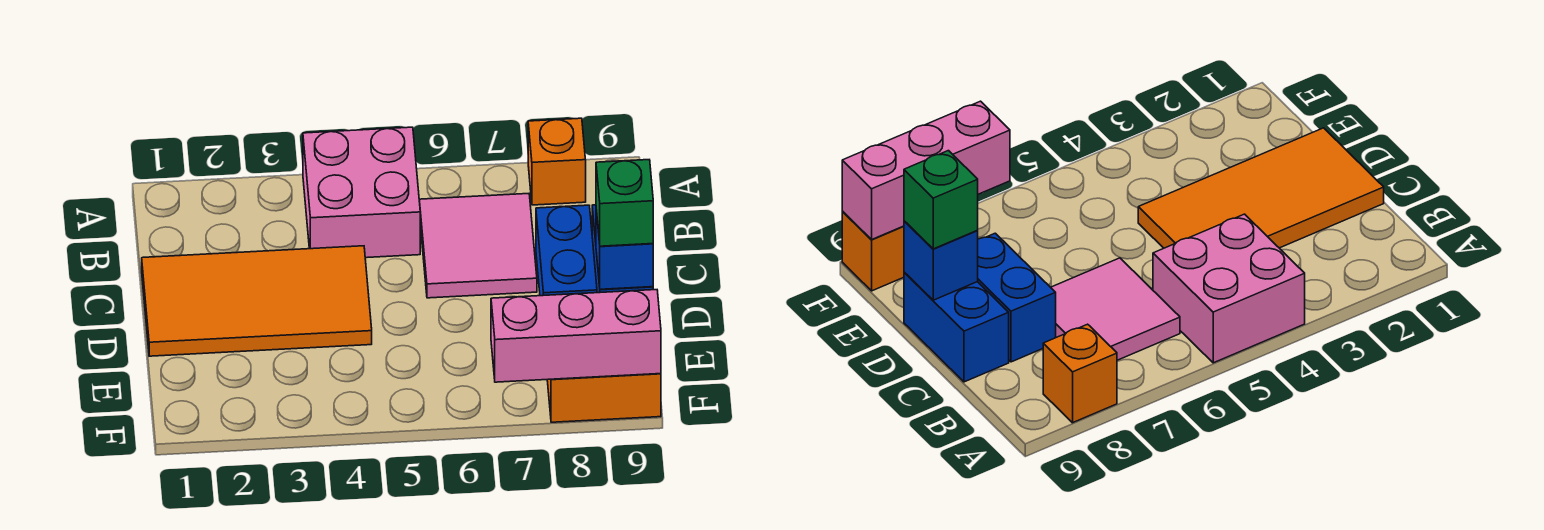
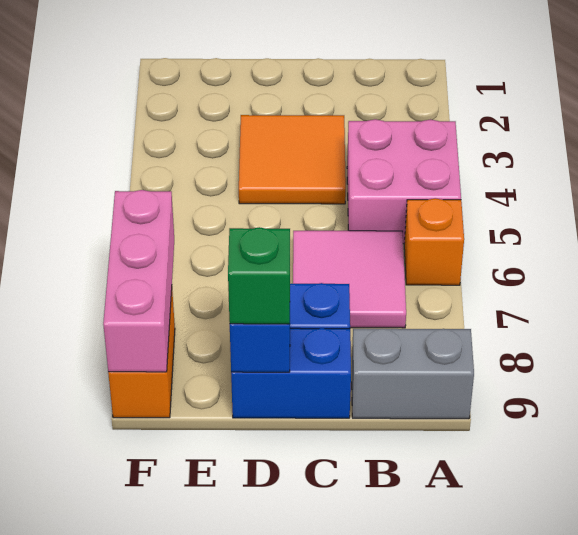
orange 1x1 brick [528,118,586,205] -> orange 1x1 brick moved to [404,198,464,285]
none -> grey 1x2 brick [352,329,474,419]
orange 2x4 tile [142,246,372,356] -> orange 2x2 tile [239,115,346,204]

